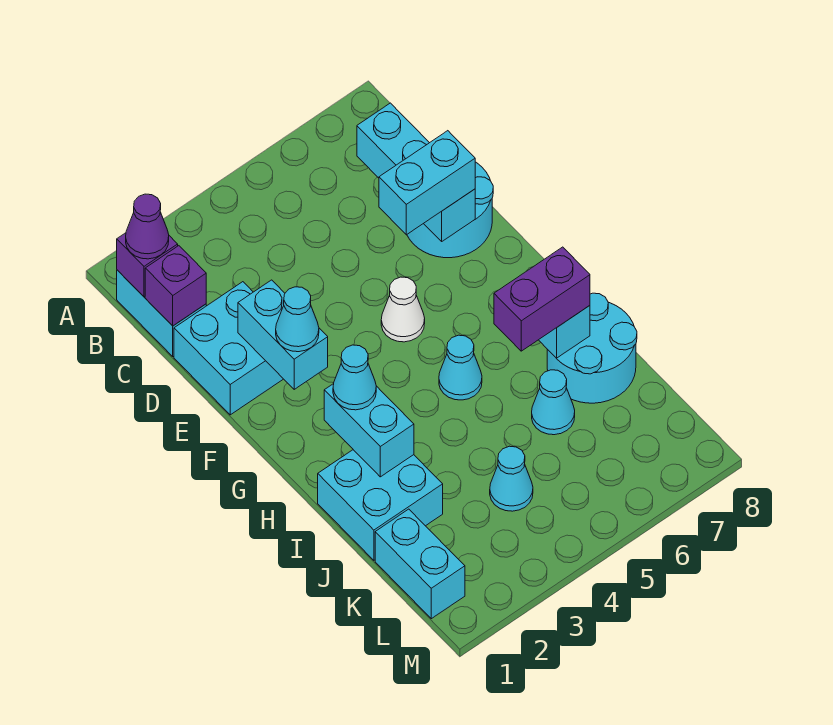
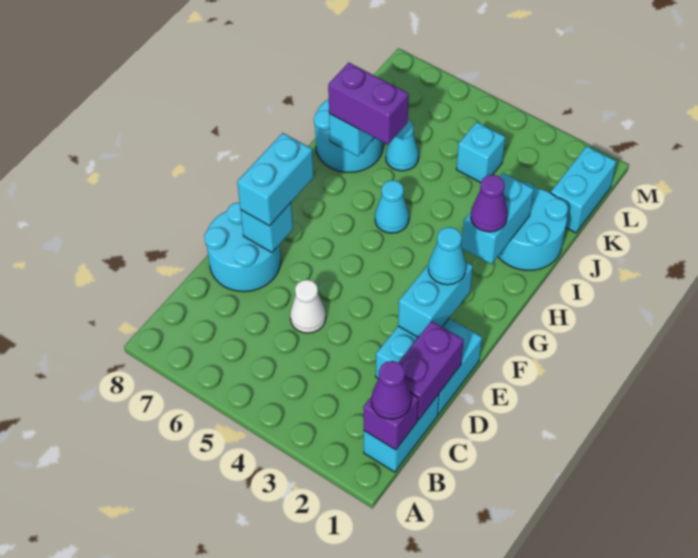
purple 1x1 brick [145,246,206,326] -> purple 1x2 brick [399,321,464,420]
cyan 1x3 brick [357,103,475,241] -> cyan 1x1 brick [241,203,293,253]
cyan 1x2 brick [379,131,475,235] -> cyan 1x2 brick turned to [237,133,314,226]
white 1x1 cone [381,277,425,342] -> white 1x1 cone moved to [290,280,326,333]
cyan 1x1 cone [333,345,376,410] -> purple 1x1 cone [471,175,508,232]
cyan 2x2 brick [318,450,443,560] -> cyan 2x2 round brick [498,182,568,270]
cyan 1x1 cone [490,446,533,511] -> cyan 1x1 brick [456,122,505,183]

